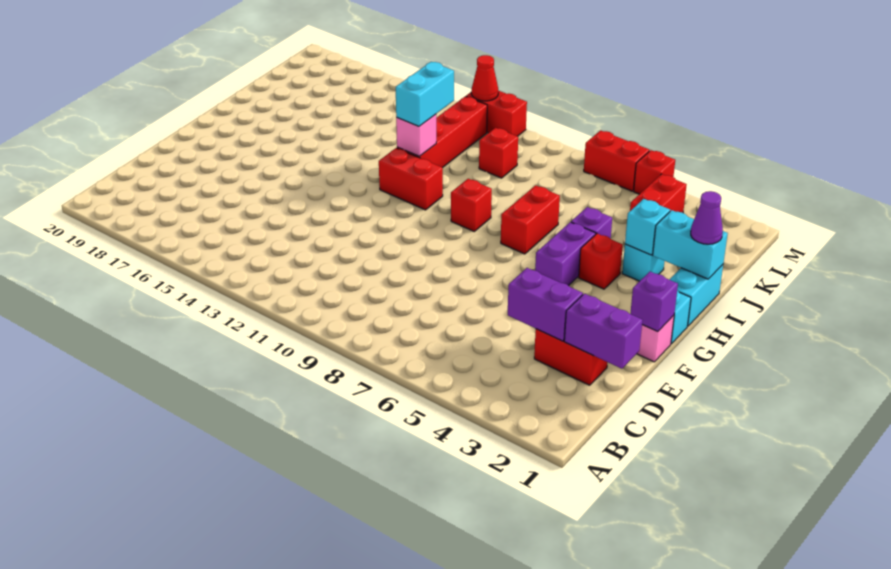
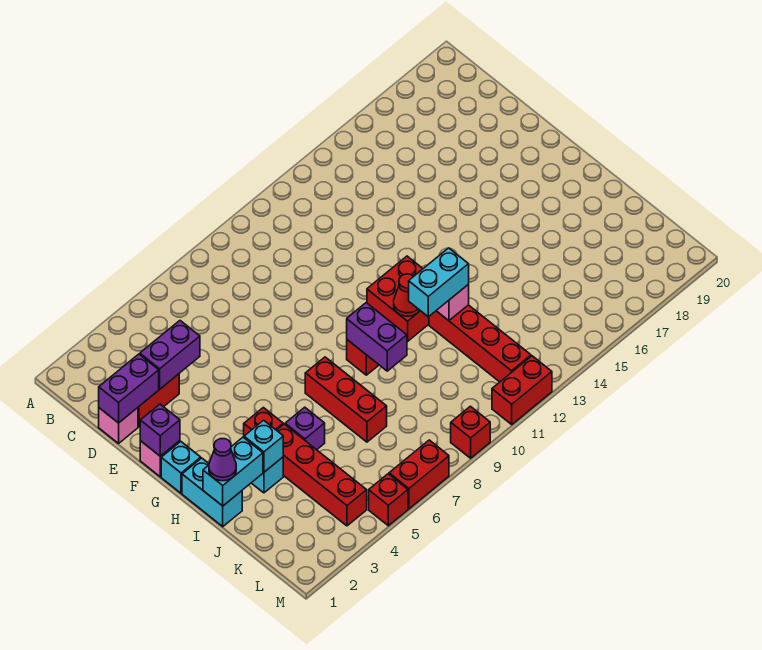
none -> pink 1x1 brick [99,408,138,443]
purple 1x2 brick [535,222,596,286] -> purple 1x2 brick moved to [347,303,407,371]
red 1x2 brick [501,185,560,254] -> red 1x3 brick [305,357,387,442]
red 1x2 brick [379,148,443,210] -> red 2x2 brick [367,256,429,341]
cyan 1x2 brick [396,62,454,126] -> cyan 1x2 brick turned to [409,248,469,317]
red 1x2 brick [630,174,687,213] -> red 1x4 brick [277,424,367,526]
red 1x1 brick [479,128,518,178] -> red 1x1 brick moved to [451,406,490,458]
red 1x1 cone [471,55,498,101] -> red 1x1 cone moved to [394,274,420,316]

